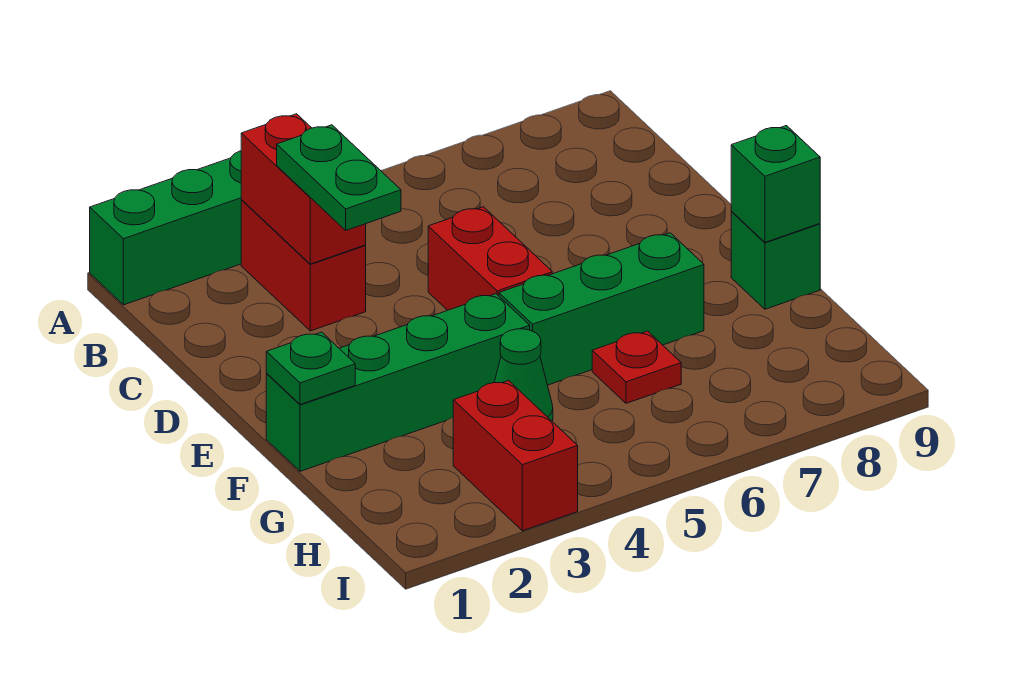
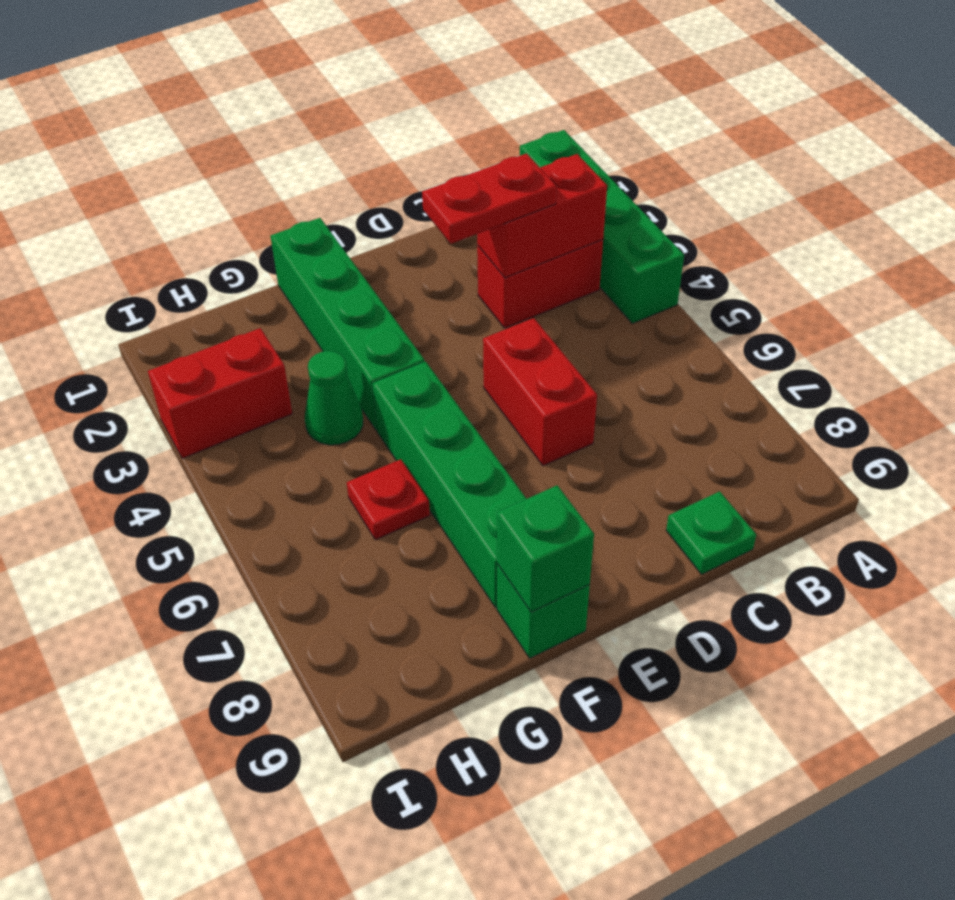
green 1x2 plate [277,125,401,230] -> red 1x2 plate [422,153,556,244]
red 1x2 brick [428,207,552,310] -> red 1x2 brick turned to [483,318,597,466]
green 1x1 plate [266,332,355,405] -> green 1x1 plate moved to [666,491,756,574]
green 1x3 brick [499,233,704,385] -> green 1x4 brick [372,362,526,608]

